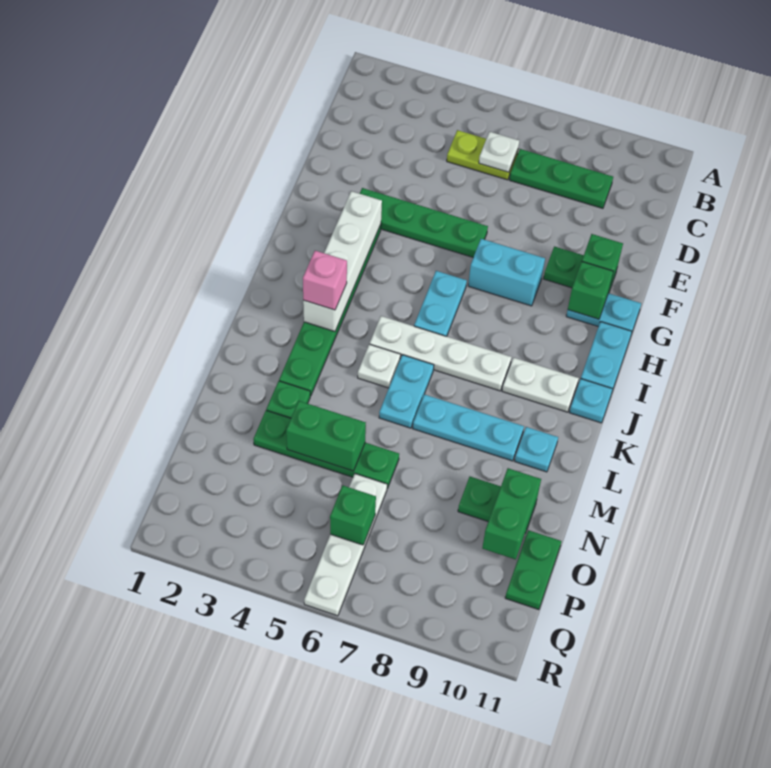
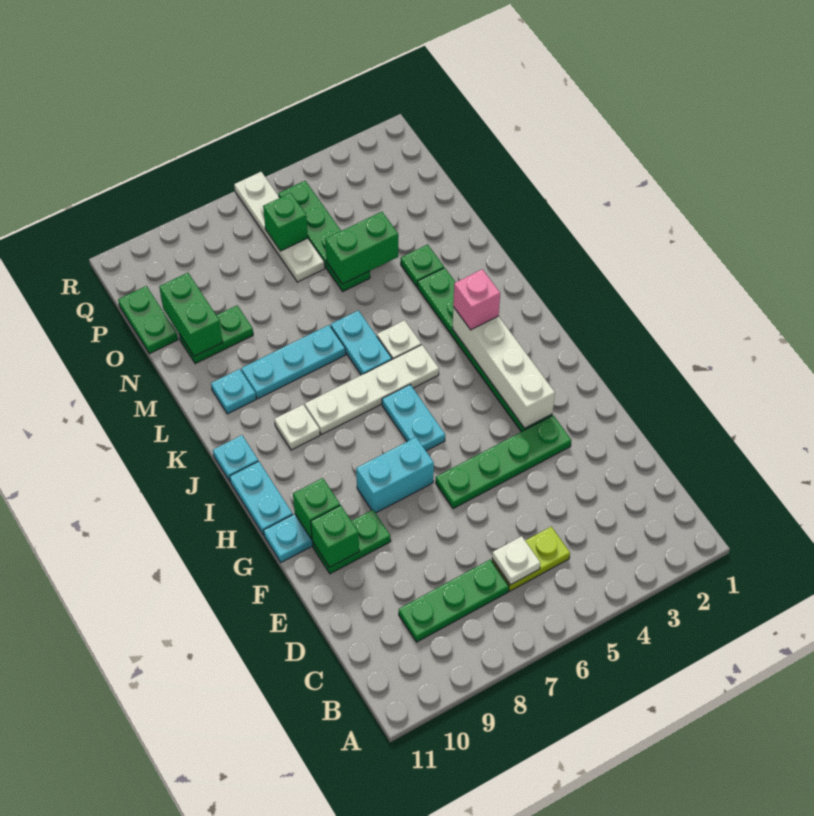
white 1x2 plate [502,358,579,412] -> white 1x1 plate [274,405,320,450]
green 1x4 plate [253,410,399,488] -> green 1x4 plate turned to [278,181,370,291]

